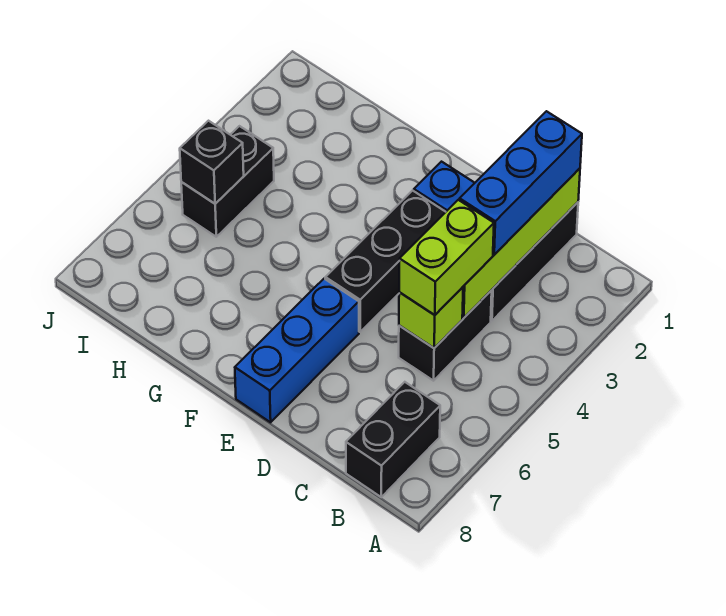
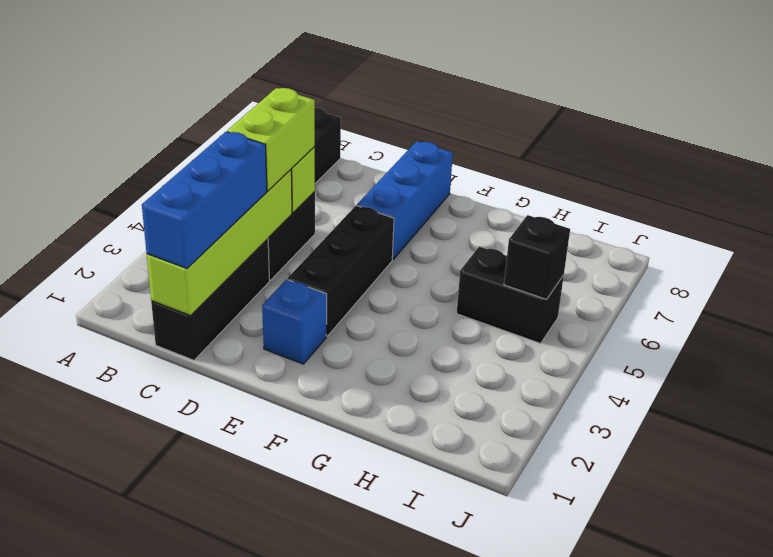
black 1x2 brick [181,126,274,237] -> black 1x2 brick turned to [457,247,564,343]

